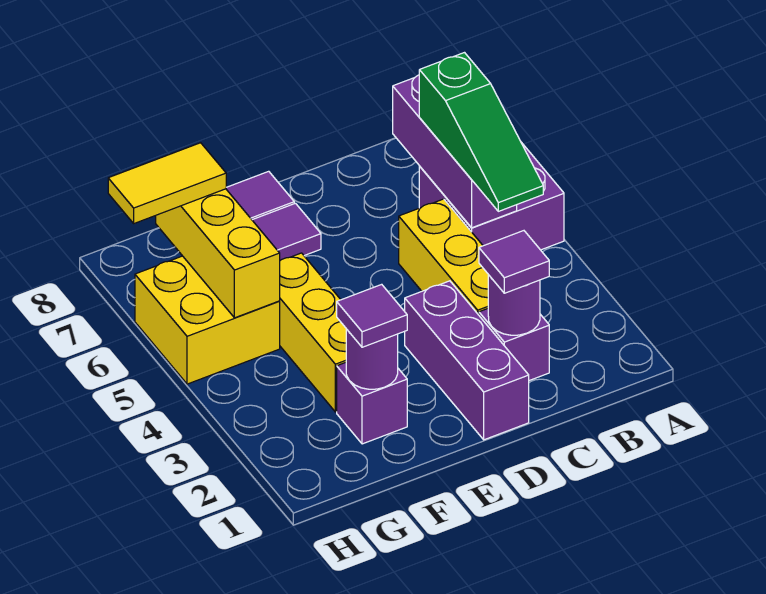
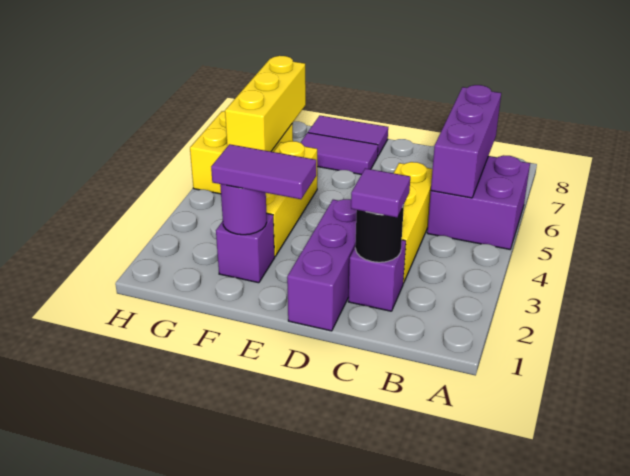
green 1x3 slope [419,53,543,211] -> none
purple 1x1 round brick [488,275,540,335] -> black 1x1 round brick [355,205,404,262]
purple 1x1 tile [337,284,407,347] -> purple 1x2 tile [211,144,316,199]
yellow 1x2 tile [108,143,226,223] -> none

